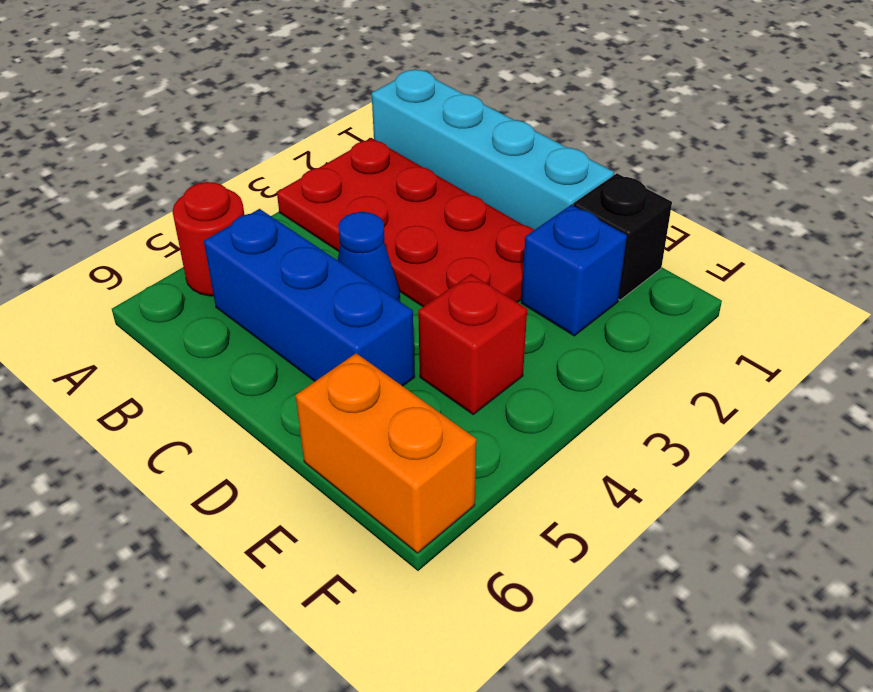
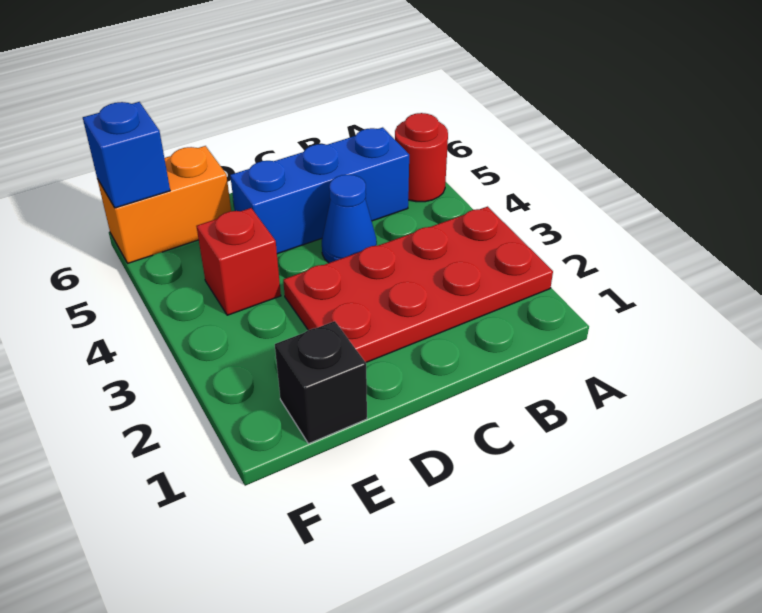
cyan 1x4 brick [372,69,614,230] -> none
blue 1x1 brick [521,205,627,336] -> blue 1x1 brick moved to [83,102,170,208]

